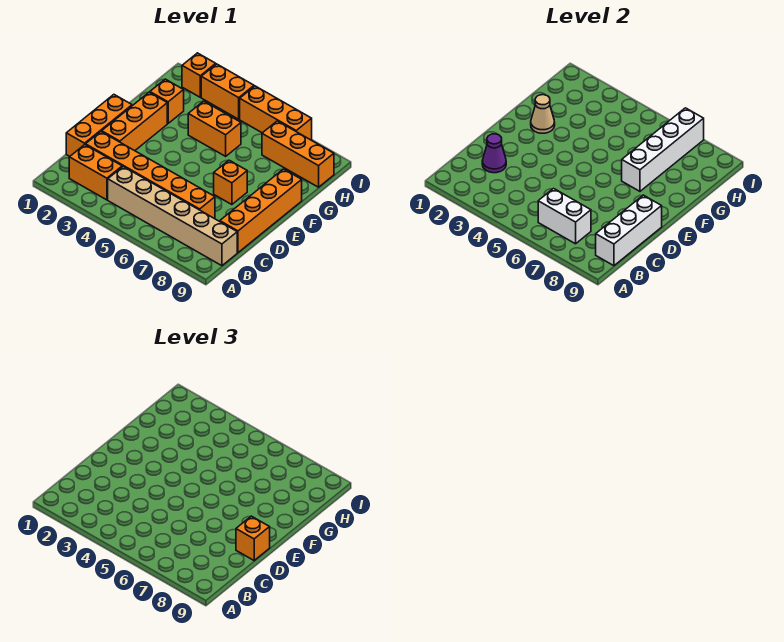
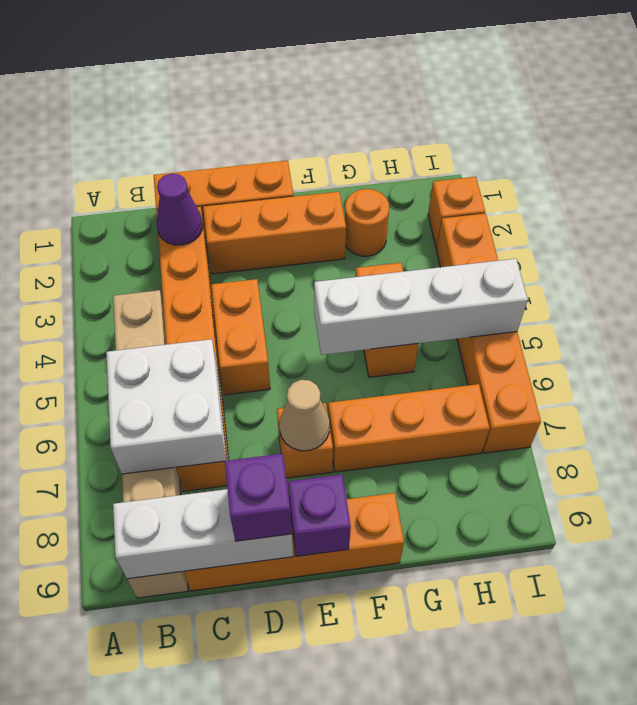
orange 1x2 brick [69,145,122,200] -> orange 1x2 brick moved to [211,279,270,395]
white 1x2 brick [538,189,591,244] -> white 2x2 brick [106,339,227,474]
orange 1x1 brick [236,516,270,560] -> purple 1x1 brick [225,454,292,541]
none -> purple 1x1 brick [288,475,351,556]
tan 1x1 cone [531,95,555,133] -> tan 1x1 cone moved to [279,380,330,451]
white 1x4 brick [622,108,704,191] -> white 1x4 brick moved to [314,259,528,355]
orange 1x1 brick [150,79,184,123] -> orange 1x1 round brick [345,189,389,256]
orange 1x3 brick [262,121,334,187] -> orange 1x3 brick turned to [328,384,489,472]

